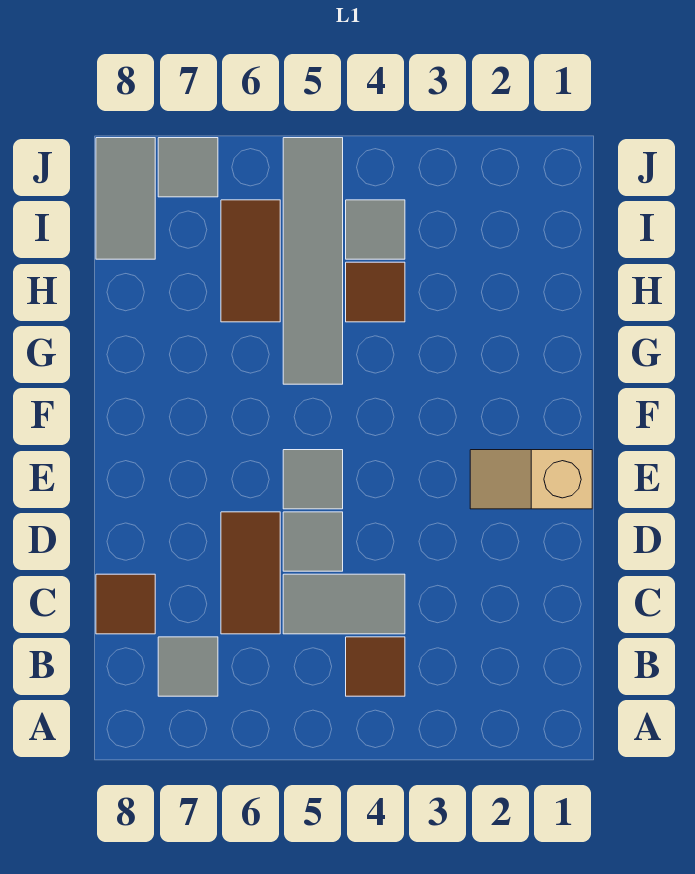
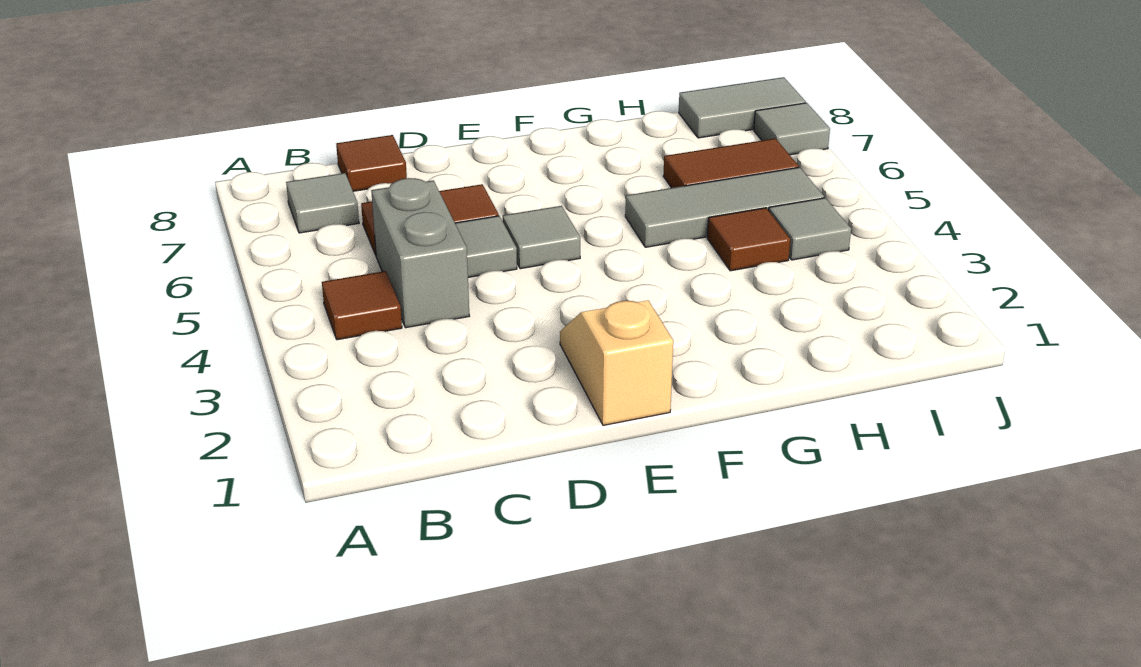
grey 1x2 tile [283,574,405,634] -> grey 1x2 brick [371,178,469,328]
grey 1x4 tile [283,138,343,384] -> grey 1x3 tile [625,167,824,247]

